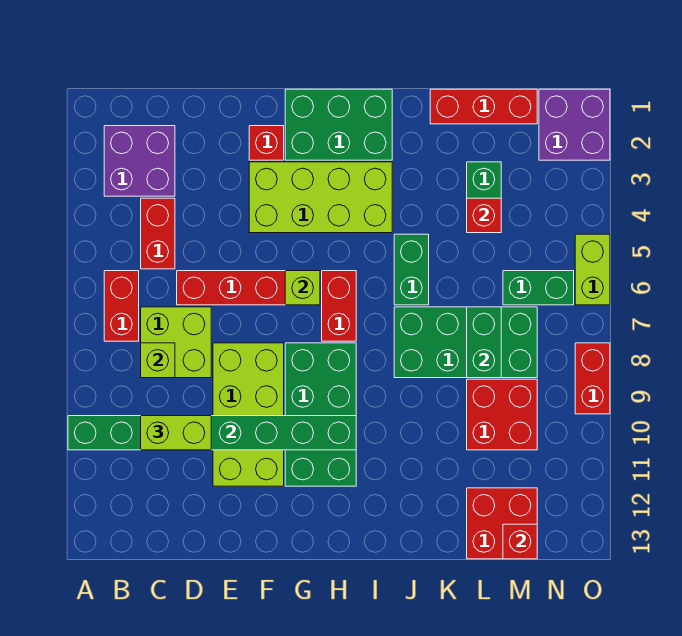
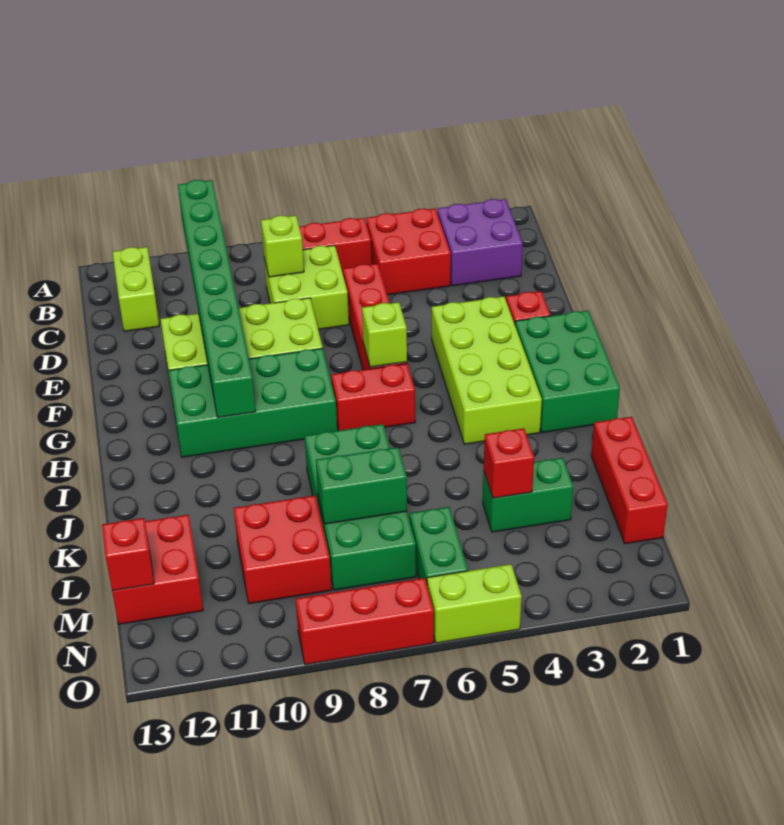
red 1x2 brick [141,198,175,269] -> red 2x2 brick [366,209,451,295]
lime 1x2 brick [141,416,211,450] -> lime 1x2 brick moved to [113,247,159,331]
green 1x2 brick [394,234,429,305] -> none
purple 2x2 brick [539,89,610,160] -> none
red 1x2 brick [575,343,610,414] -> red 1x3 brick [296,578,434,665]

